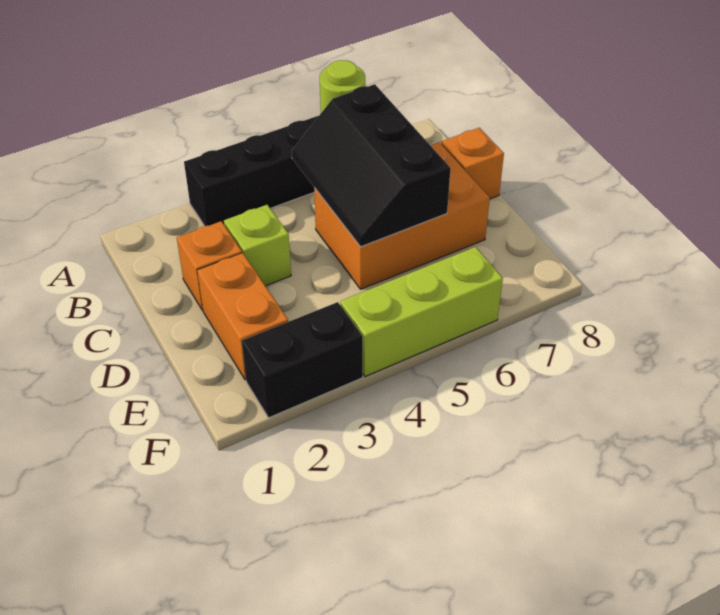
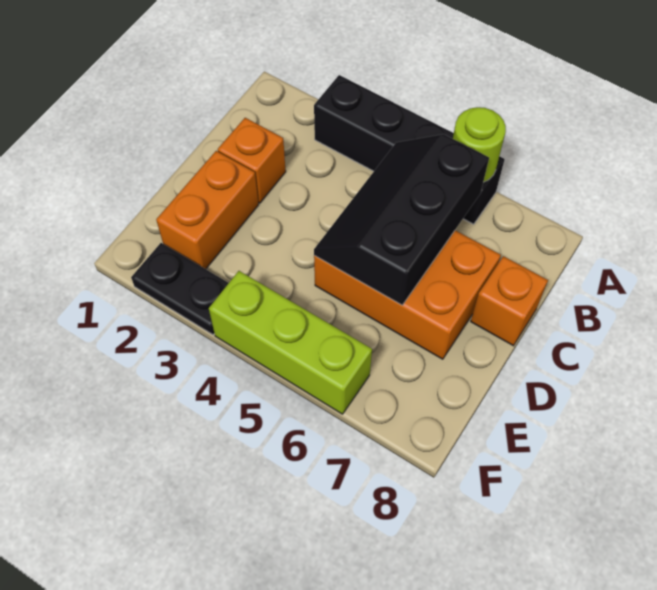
lime 1x1 brick [224,205,291,286] -> none
black 1x2 brick [242,302,363,418] -> black 1x2 plate [131,243,228,335]

